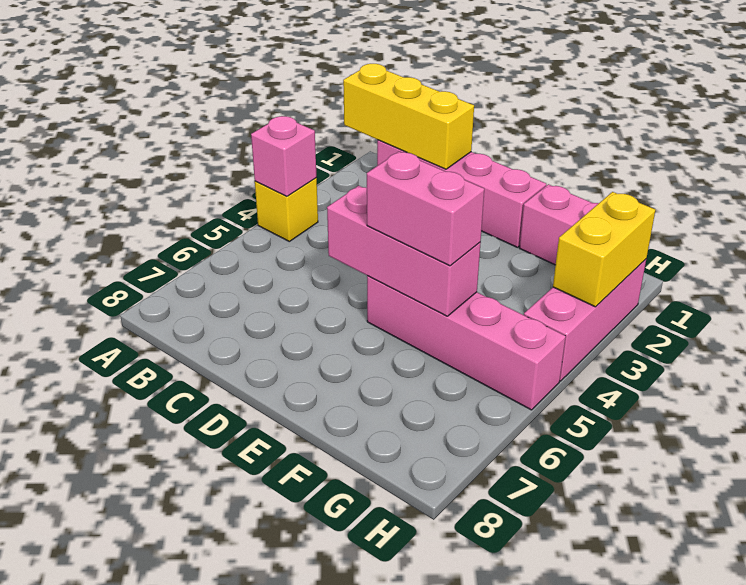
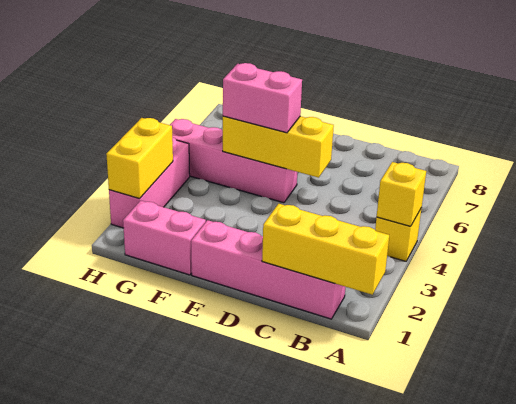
pink 1x1 brick [251,116,316,196] -> yellow 1x1 brick [377,162,426,226]
pink 1x3 brick [327,186,481,316] -> yellow 1x3 brick [223,116,334,178]

